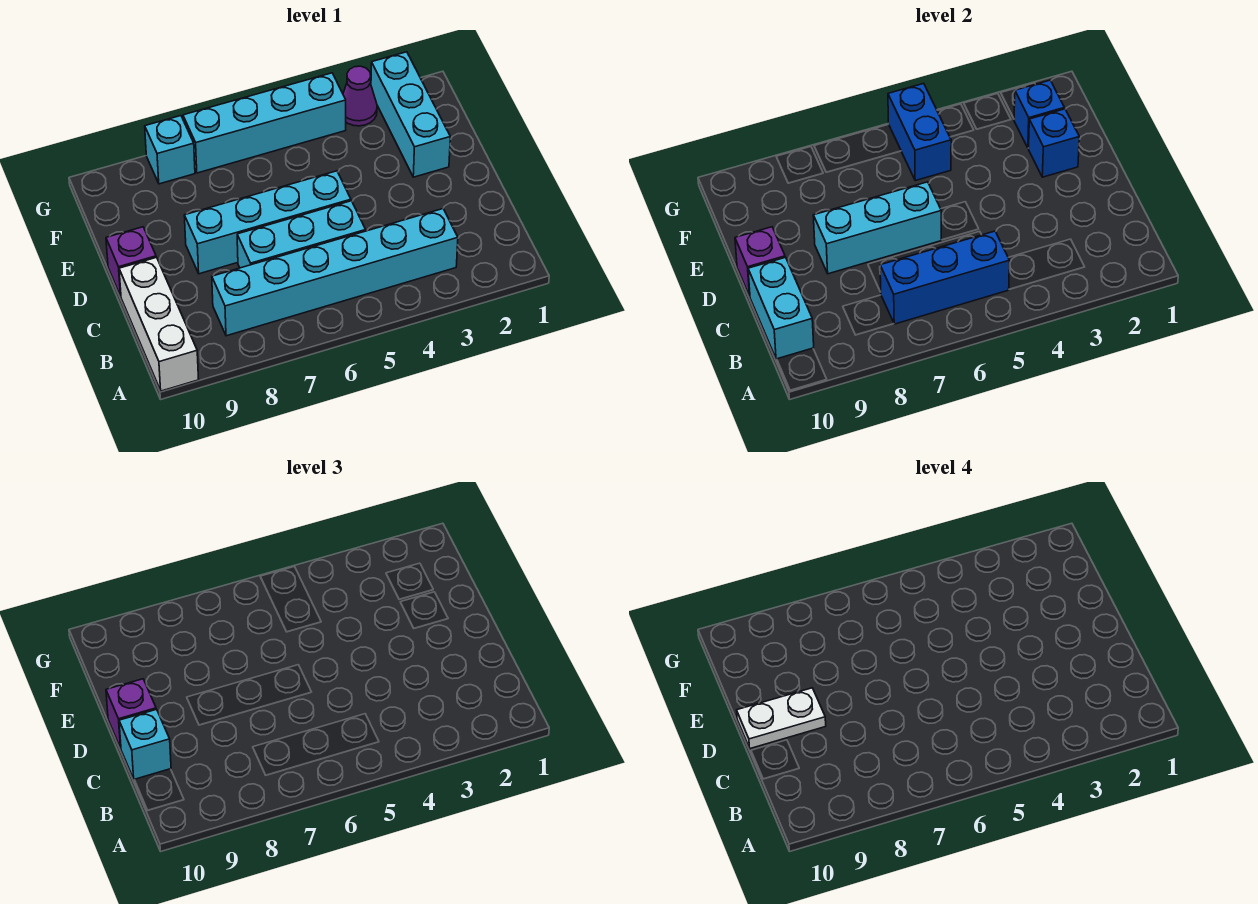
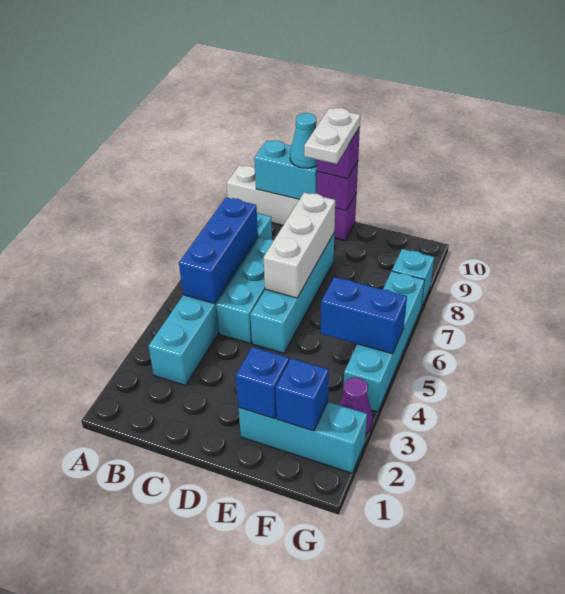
cyan 1x1 brick [119,709,171,780] -> cyan 1x1 cone [290,113,317,168]
cyan 1x3 brick [813,182,941,274] -> white 1x3 brick [264,193,335,298]

